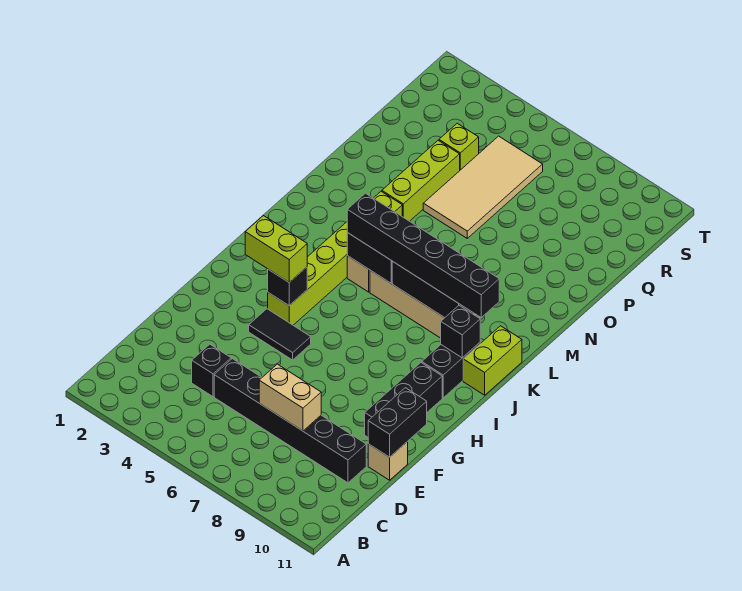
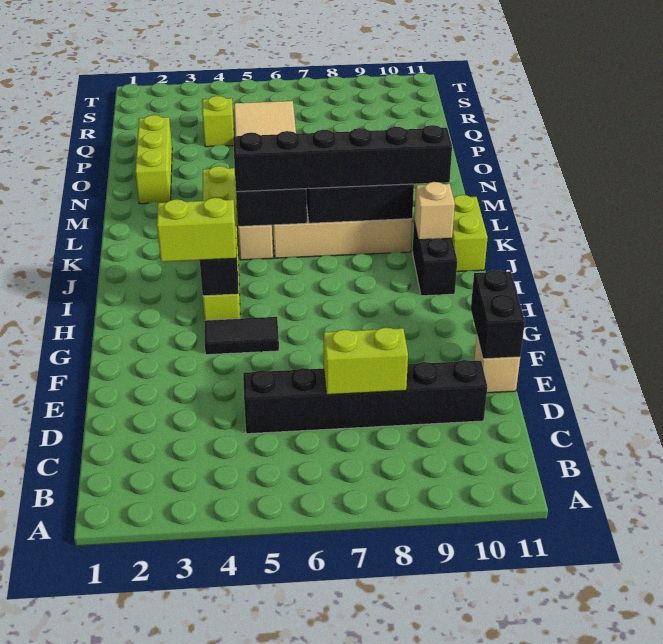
black 1x1 brick [192,344,231,397] -> none
tan 1x2 brick [259,364,321,431] -> lime 1x2 brick [324,327,408,395]
black 1x3 brick [365,363,442,437] -> none
black 1x1 brick [441,306,480,358] -> tan 1x1 brick [414,182,455,240]
lime 1x3 brick [382,140,460,221] -> lime 1x3 brick moved to [135,115,172,204]

